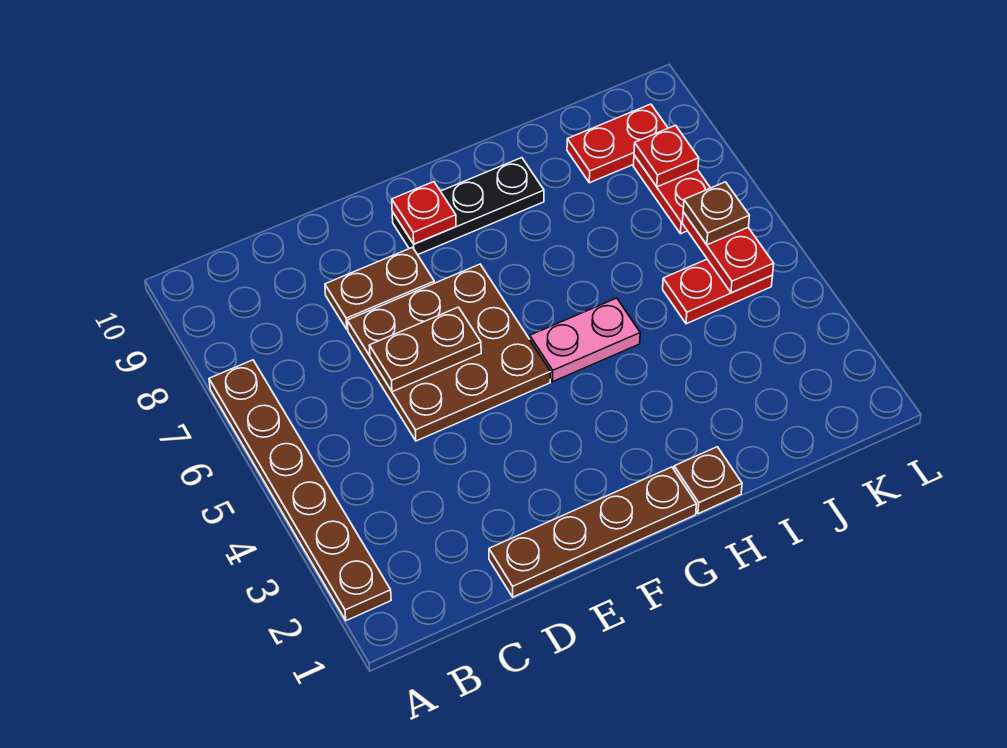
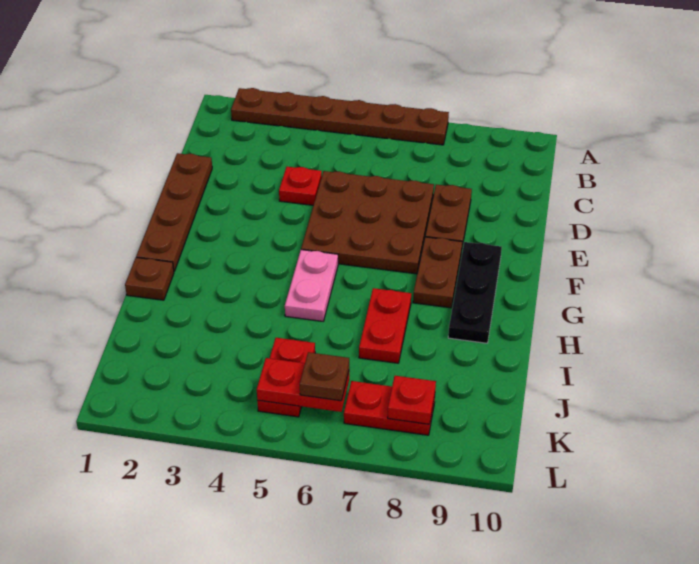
brown 1x2 plate [369,307,481,392] -> brown 1x2 plate moved to [413,237,462,308]
red 1x1 plate [392,182,456,244] -> red 1x1 plate moved to [279,167,322,205]
red 1x2 plate [567,104,668,183] -> red 1x2 plate moved to [359,288,411,363]

